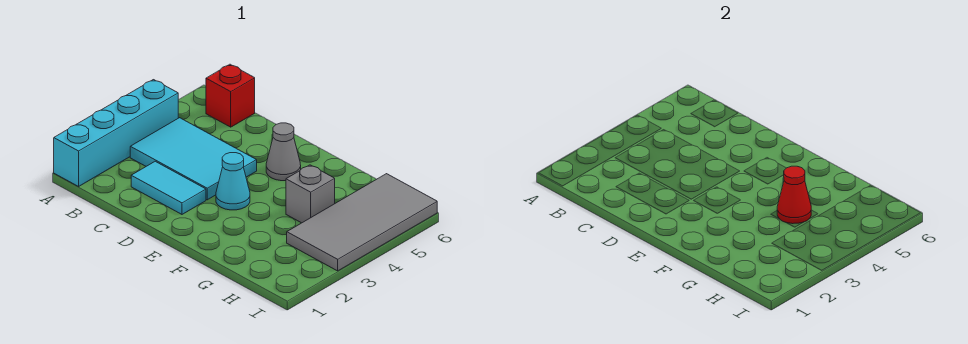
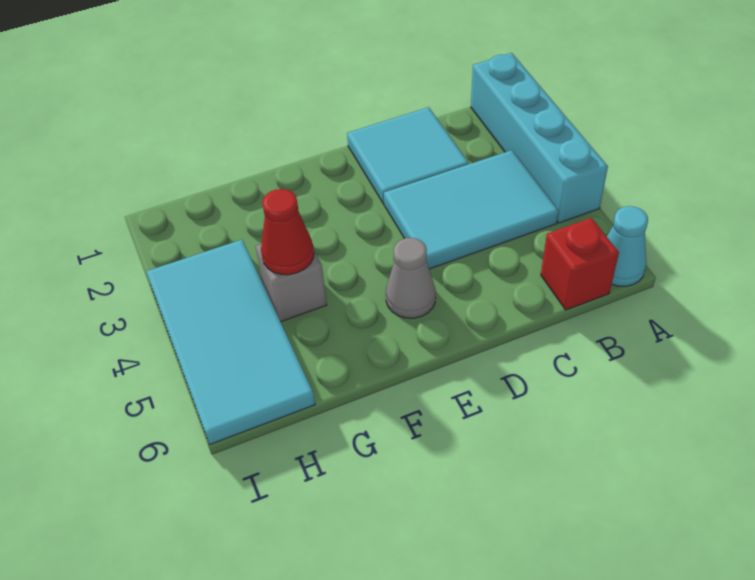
cyan 1x2 tile [131,161,206,214] -> cyan 2x2 tile [347,107,469,204]
cyan 1x1 cone [216,153,250,210] -> cyan 1x1 cone moved to [607,206,648,286]
grey 2x4 tile [287,174,437,271] -> cyan 2x4 tile [146,240,315,444]

